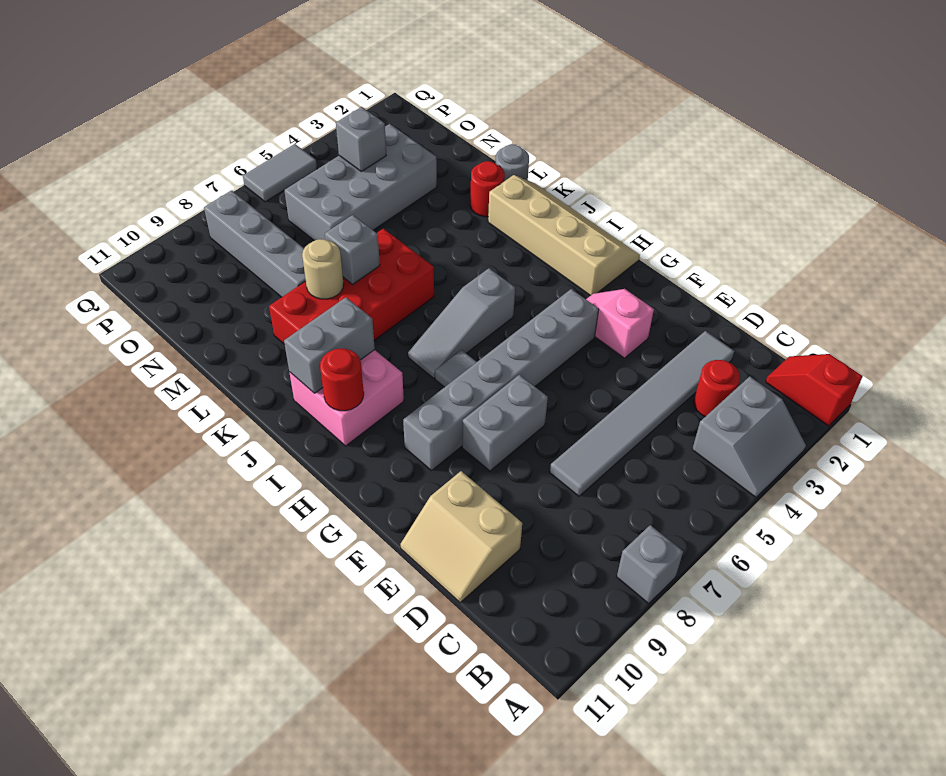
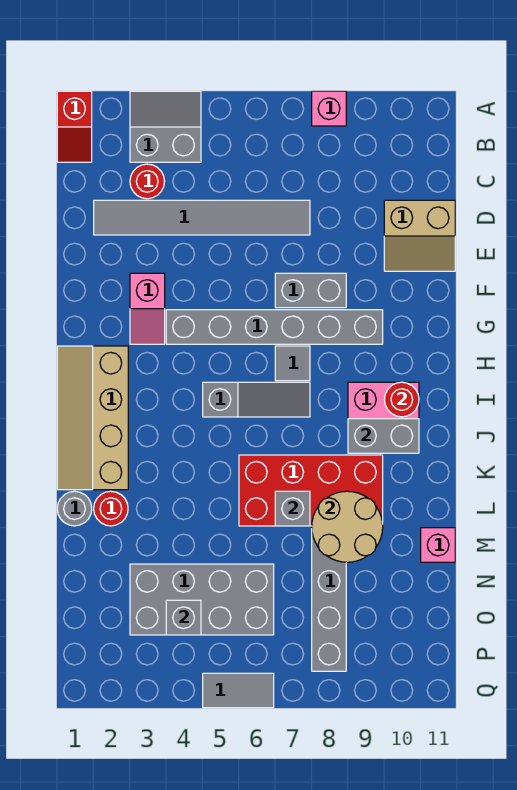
grey 1x1 brick [617,525,683,604] -> pink 1x1 brick [312,91,346,126]
tan 2x2 slope [400,471,522,603] -> tan 2x2 slope turned to [384,200,455,271]
tan 1x1 round brick [302,239,344,299] -> tan 2x2 round brick [312,491,383,562]
none -> pink 1x1 brick [421,528,455,562]

